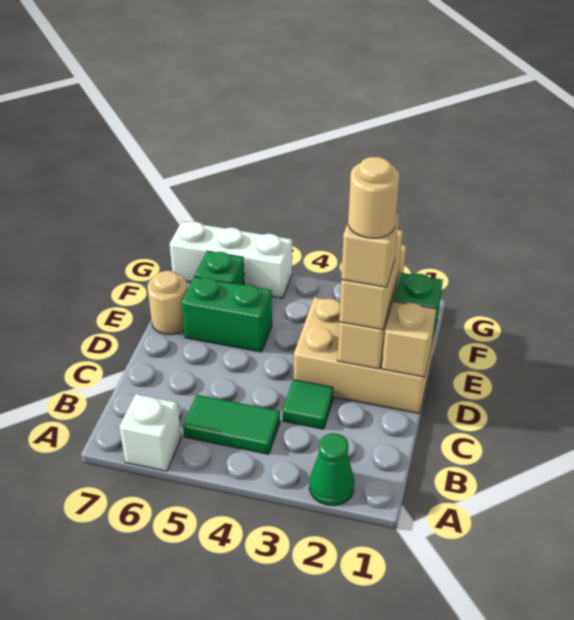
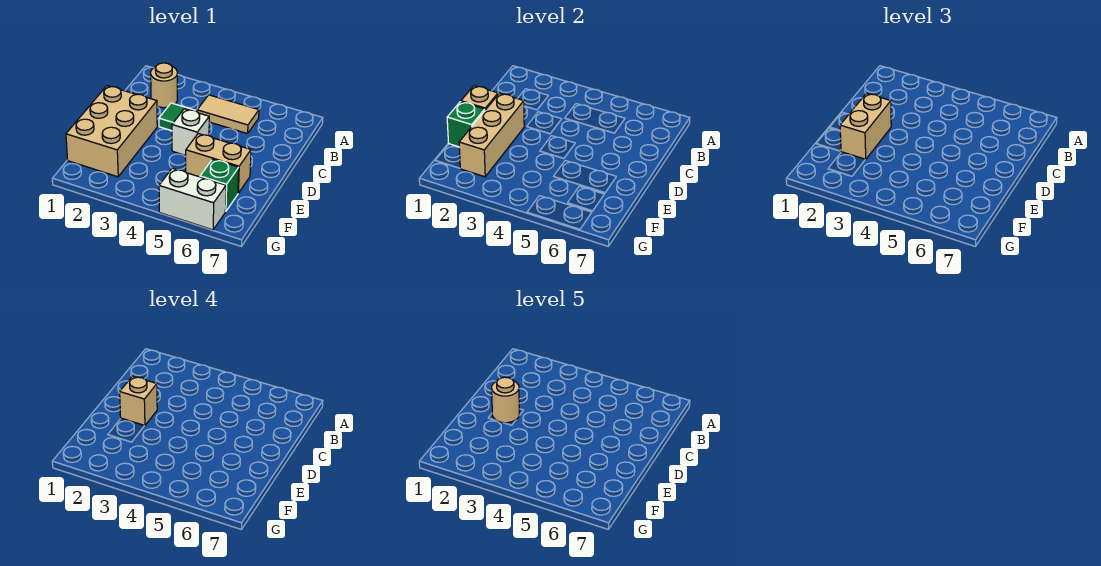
green 1x1 cone [309,433,354,506] -> none
white 1x1 brick [119,394,181,471] -> white 1x1 brick moved to [172,109,209,155]
green 1x2 tile [183,395,280,454] -> tan 1x2 tile [197,95,259,134]
tan 2x3 brick [294,297,437,414] -> tan 2x3 brick turned to [66,86,157,177]
green 1x2 brick [181,277,272,352] -> tan 1x2 brick [186,134,251,193]
tan 1x1 round brick [147,271,187,335] -> tan 1x1 round brick moved to [151,63,177,108]
white 1x3 brick [170,221,292,298] -> white 1x2 brick [159,168,226,230]

